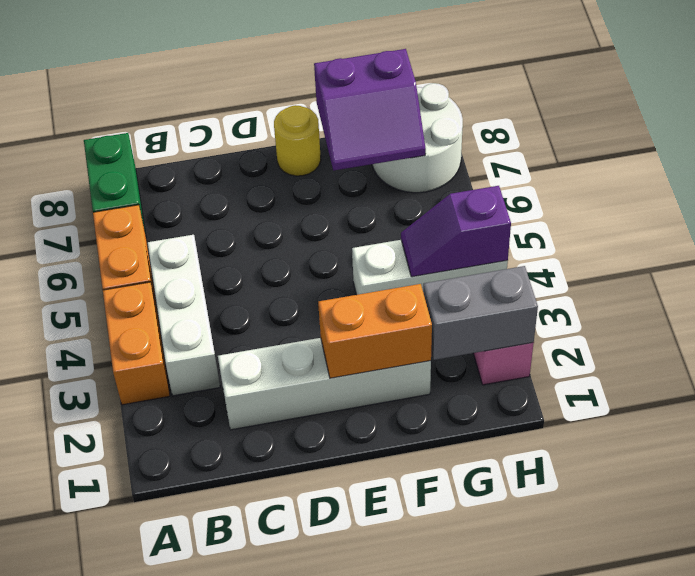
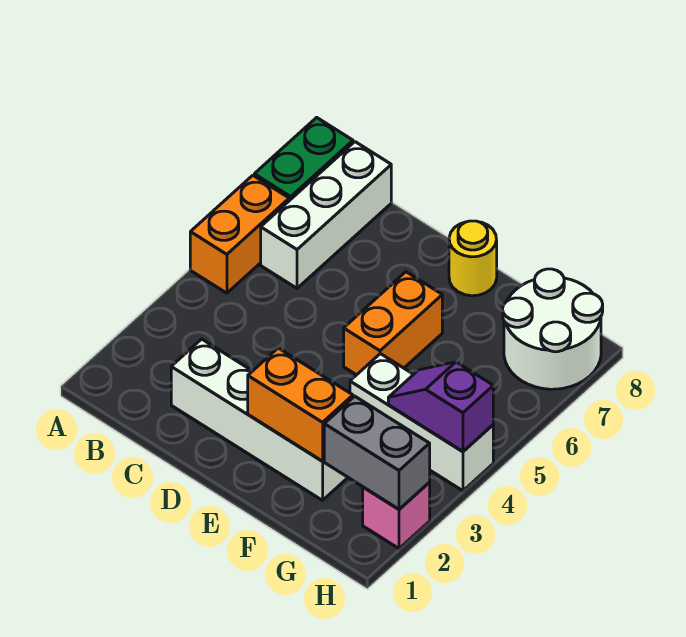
orange 1x2 brick [103,282,170,405] -> orange 1x2 brick moved to [344,272,442,375]
white 1x3 brick [147,235,220,396] -> white 1x3 brick moved to [261,142,391,288]
purple 2x2 slope [314,49,426,171] -> none

